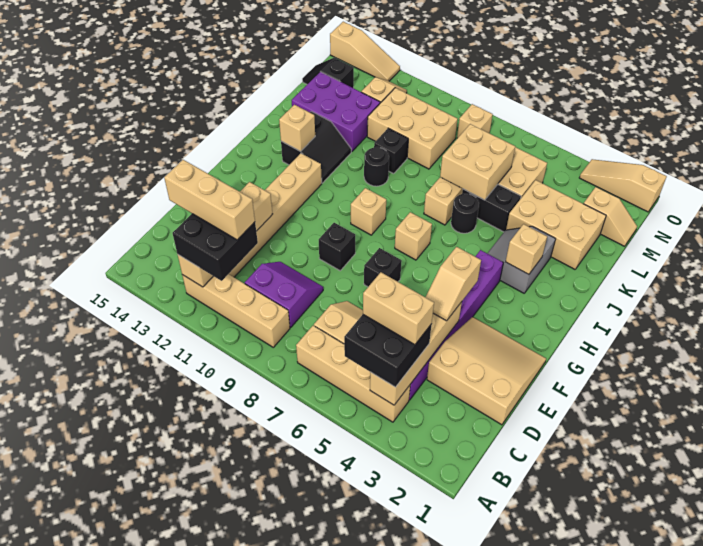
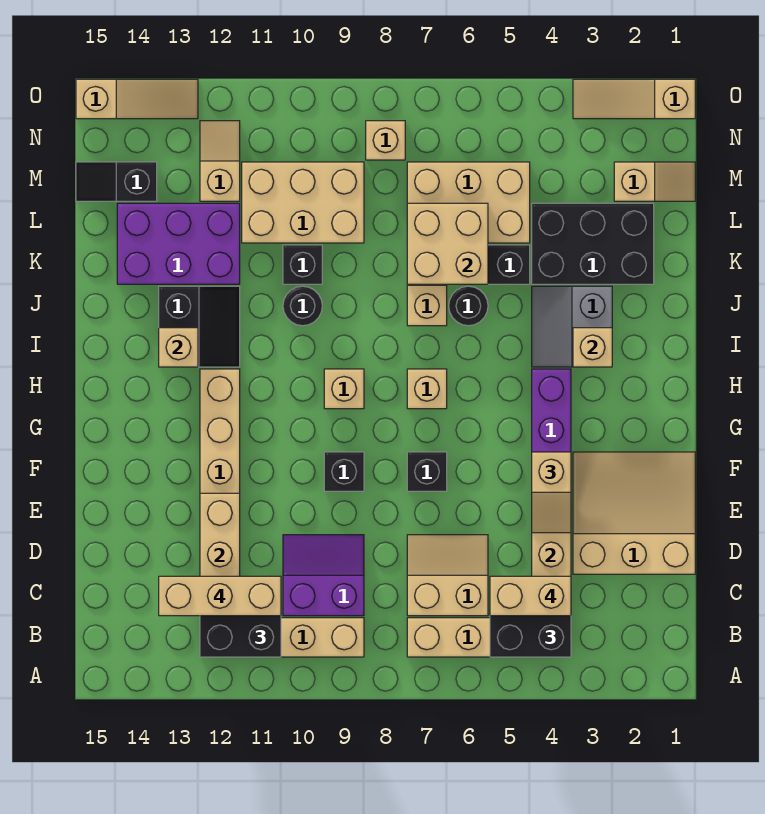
tan 2x3 brick [506,180,606,269] -> black 2x3 brick [532,203,654,284]

